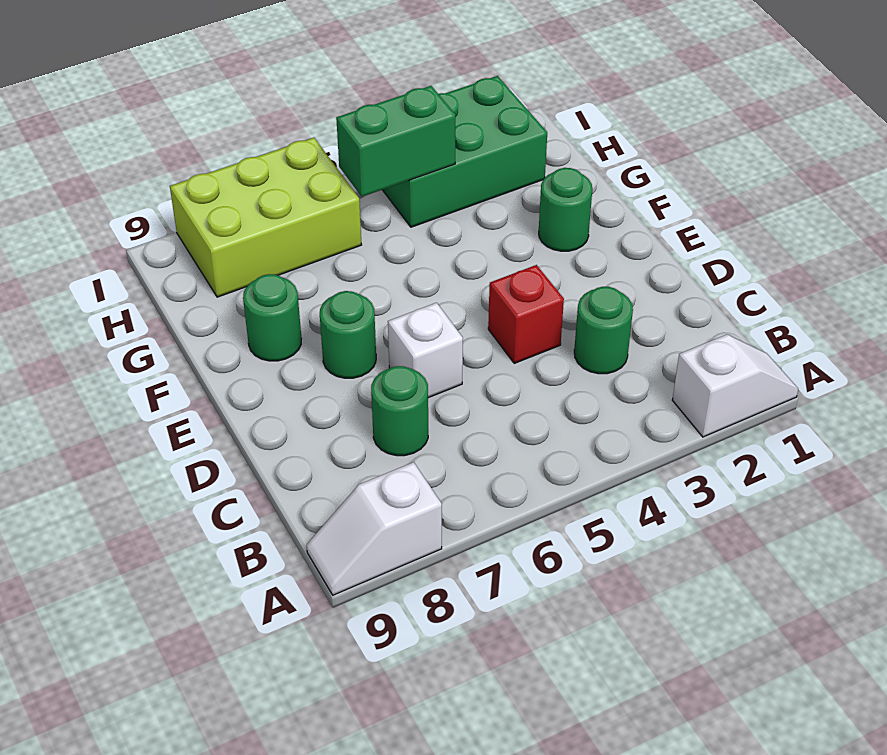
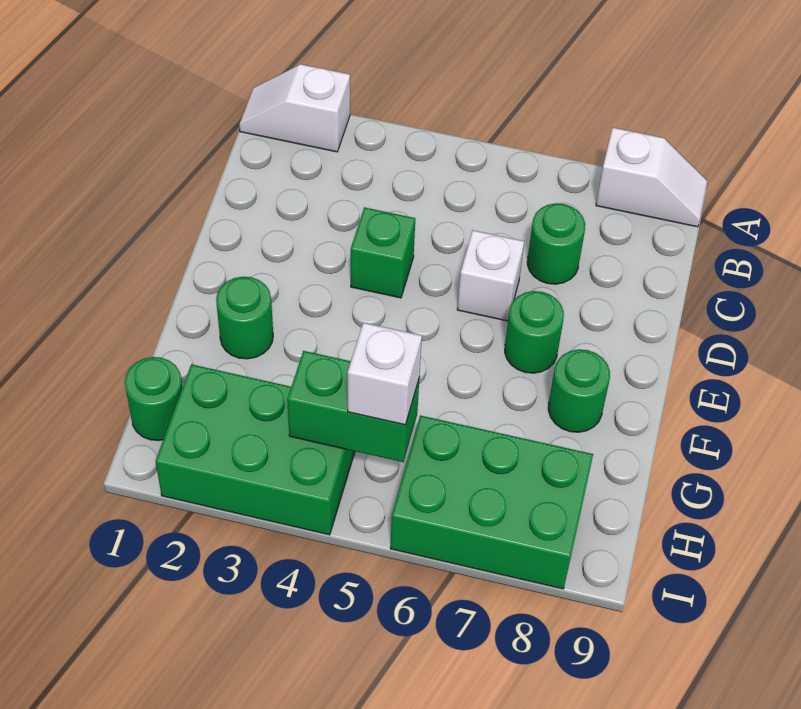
green 1x1 round brick [574,287,633,374] -> green 1x1 round brick moved to [125,357,182,441]
red 1x1 brick [488,265,564,363] -> green 1x1 brick [351,207,415,298]
none -> white 1x1 brick [348,323,422,425]
lime 2x3 brick [170,138,362,297] -> green 2x3 brick [390,415,593,589]

